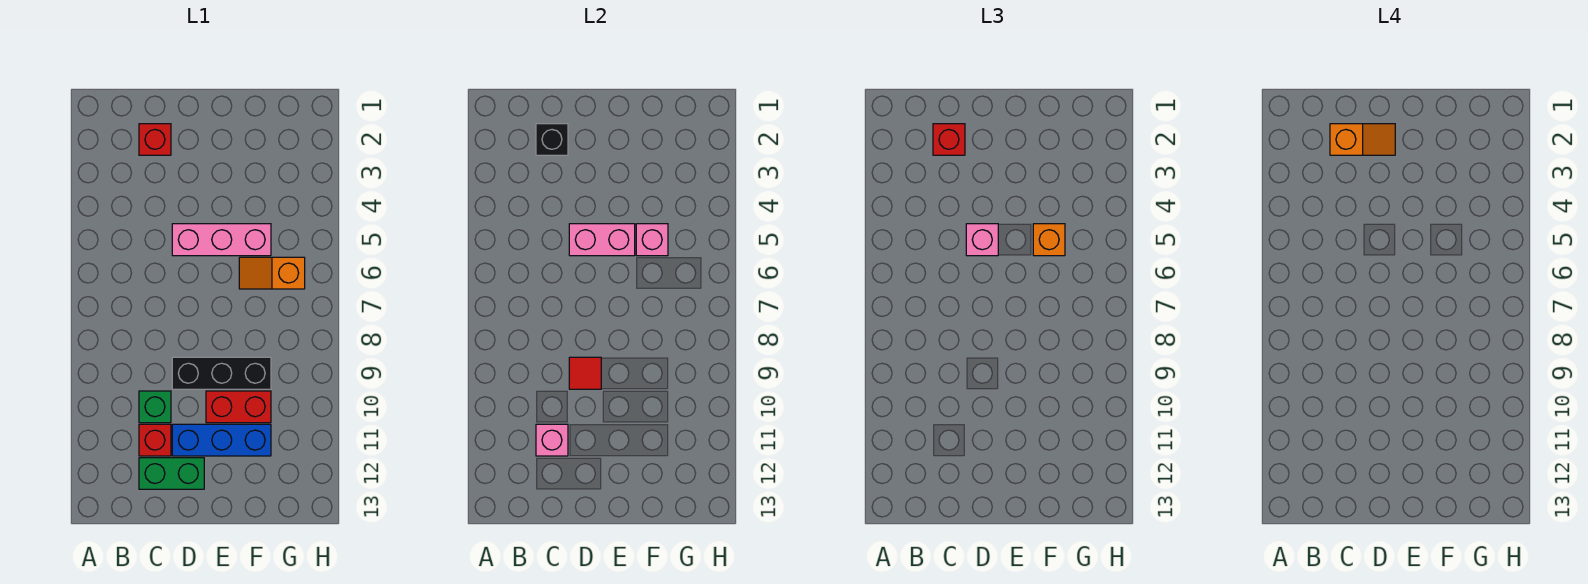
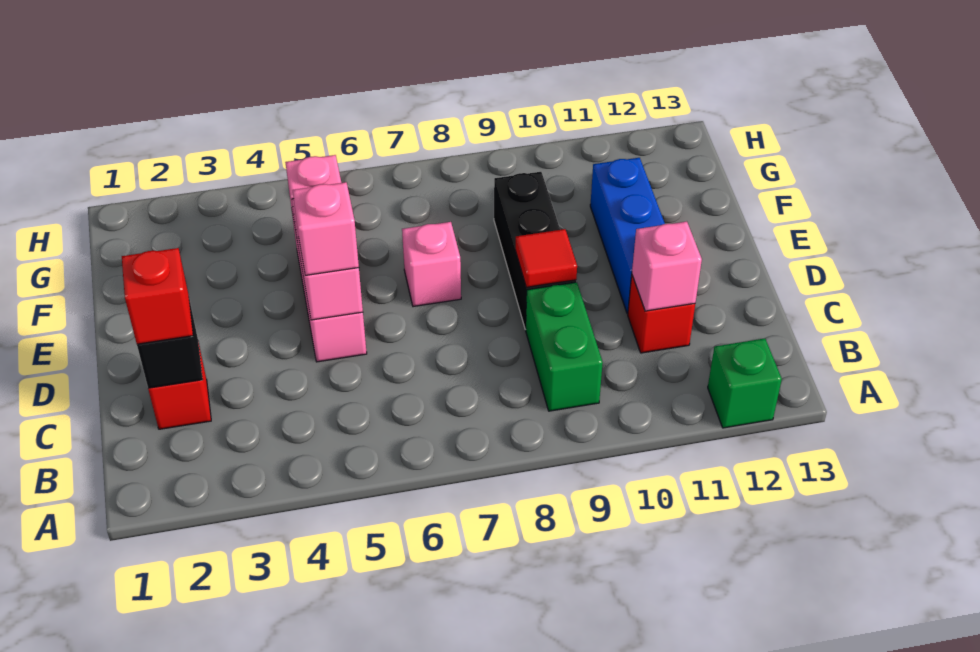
orange 1x2 slope [1330,124,1395,155] -> none
green 1x1 brick [139,391,171,423] -> green 1x1 brick moved to [708,338,782,428]
green 1x2 brick [139,458,204,489] -> green 1x2 brick moved to [525,282,603,411]
none -> pink 1x1 brick [402,222,461,307]
red 1x2 brick [206,391,271,423] -> none
orange 1x1 brick [1033,224,1065,256] -> none
orange 1x2 slope [239,257,305,289] -> none

